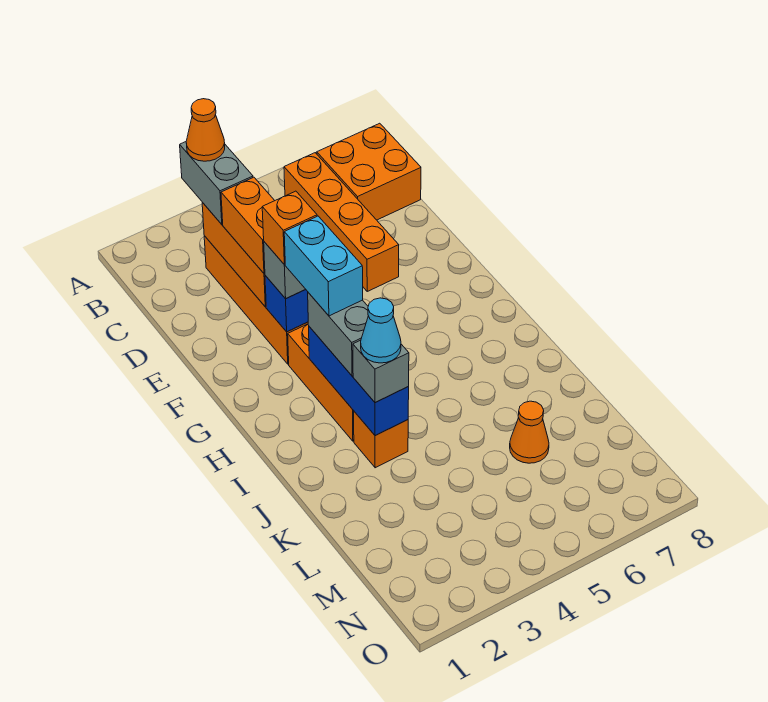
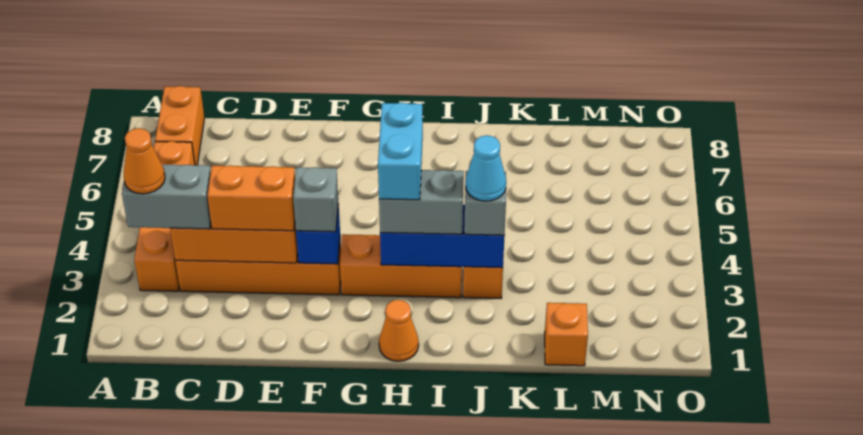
orange 1x4 brick [284,153,399,291] -> orange 1x4 brick turned to [134,141,195,291]
orange 2x2 brick [317,123,421,220] -> orange 1x2 brick [155,86,204,165]
orange 1x1 brick [262,191,317,265] -> orange 1x1 brick moved to [545,303,588,366]
cyan 1x2 brick [284,216,363,316] -> cyan 1x2 brick turned to [378,103,423,200]
orange 1x1 cone [510,401,549,463] -> orange 1x1 cone moved to [379,300,419,361]

